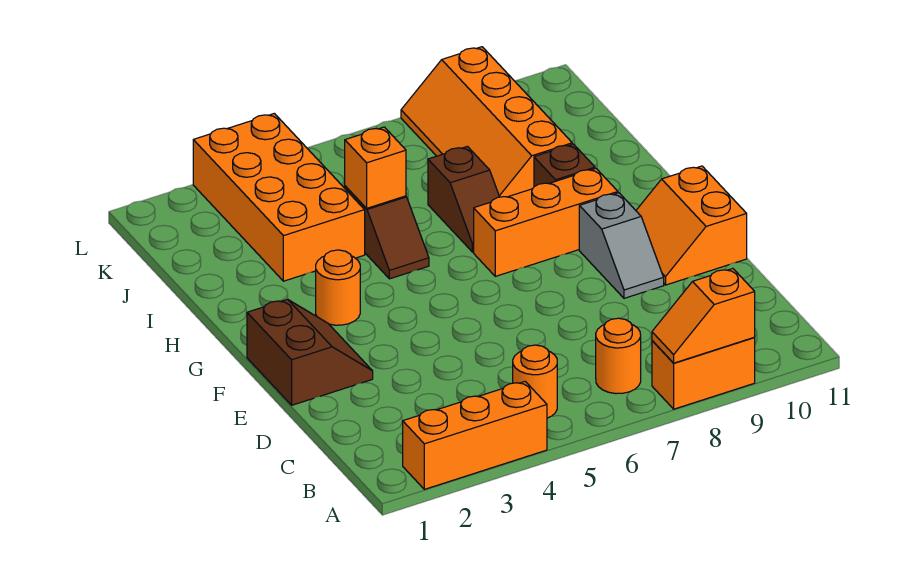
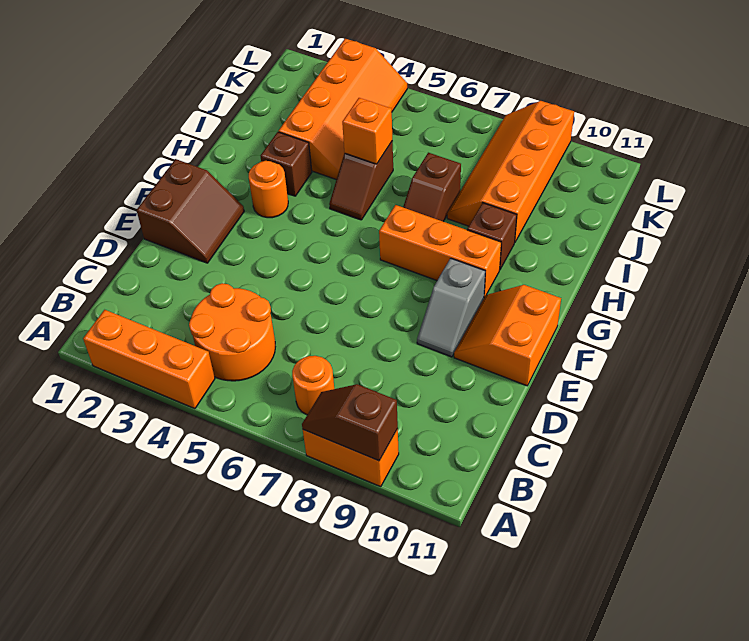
orange 1x2 slope [652,269,755,363] -> brown 1x2 slope [302,384,398,461]
orange 1x1 round brick [513,345,557,418] -> orange 2x2 round brick [189,283,275,381]
none -> brown 1x1 brick [260,132,312,196]
orange 2x4 brick [193,113,365,281] -> orange 2x4 slope [279,39,407,180]

